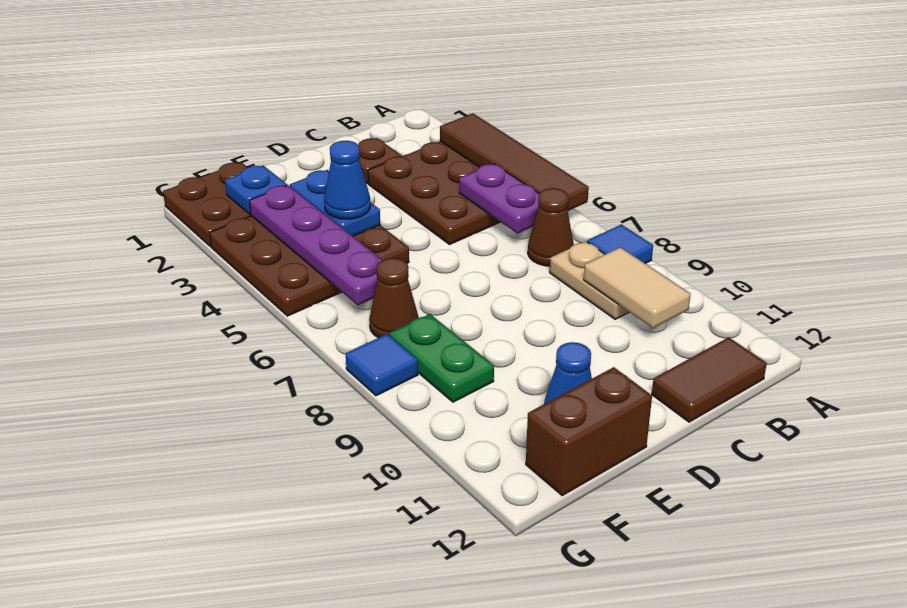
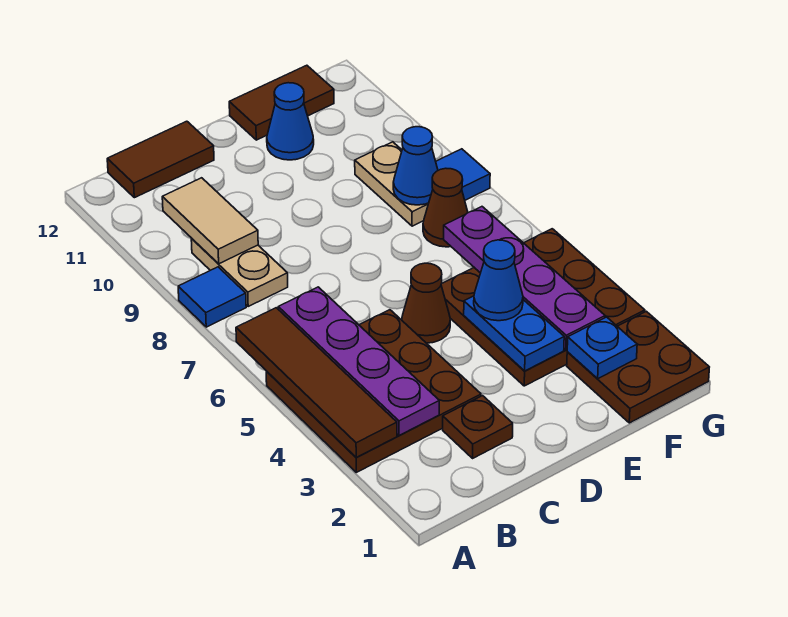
purple 1x2 plate [459,164,539,234] -> purple 1x4 plate [278,287,439,435]
brown 1x1 cone [528,188,574,266] -> brown 1x1 cone moved to [402,263,450,343]
brown 1x2 brick [526,367,652,495] -> brown 1x2 tile [229,65,334,140]
green 1x2 plate [390,314,494,402] -> tan 1x2 plate [355,142,429,226]
none -> blue 1x1 cone [393,127,438,205]

